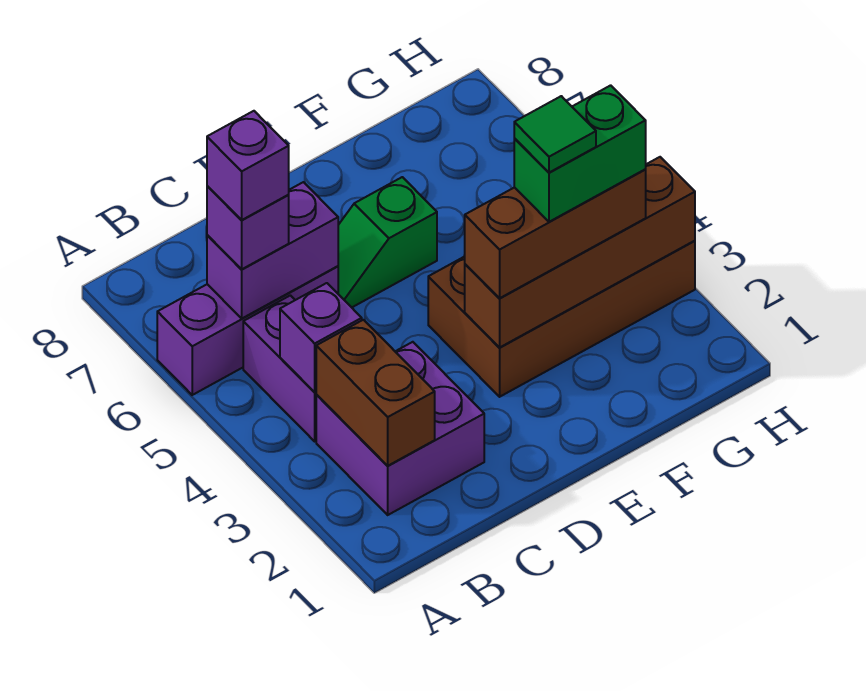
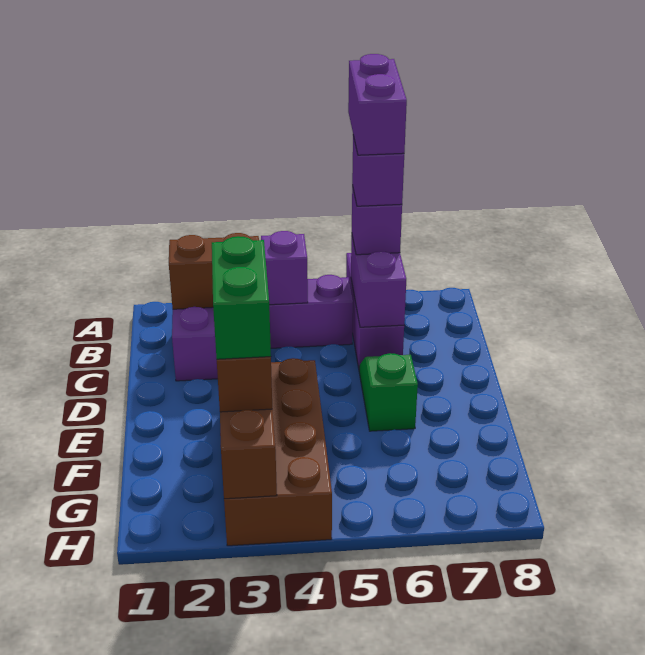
none -> purple 1x2 brick [348,54,407,155]
green 1x1 tile [514,96,596,173] -> none

